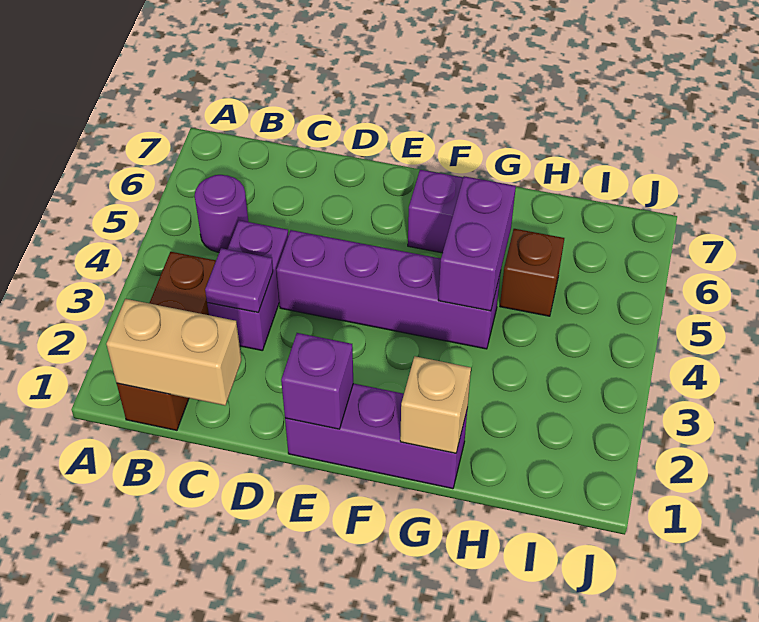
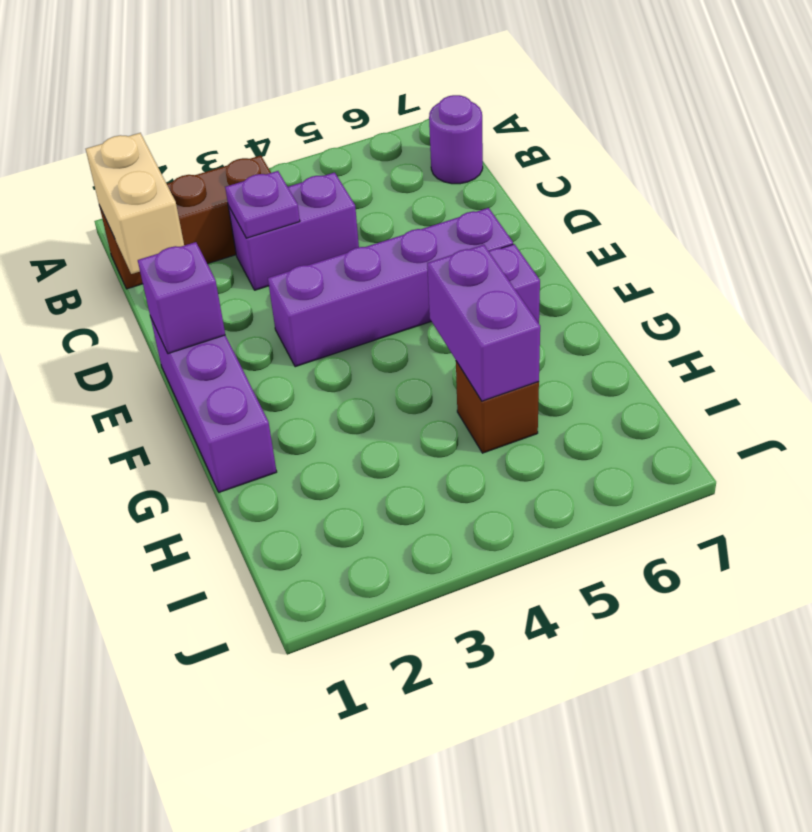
purple 1x1 round brick [195,175,248,252] -> purple 1x1 round brick moved to [429,95,483,184]
purple 1x4 brick [277,230,501,349] -> purple 1x4 brick turned to [268,208,513,367]
tan 1x1 brick [400,356,471,453] -> none
purple 1x2 brick [438,176,516,311] -> purple 1x2 brick turned to [427,245,540,401]

